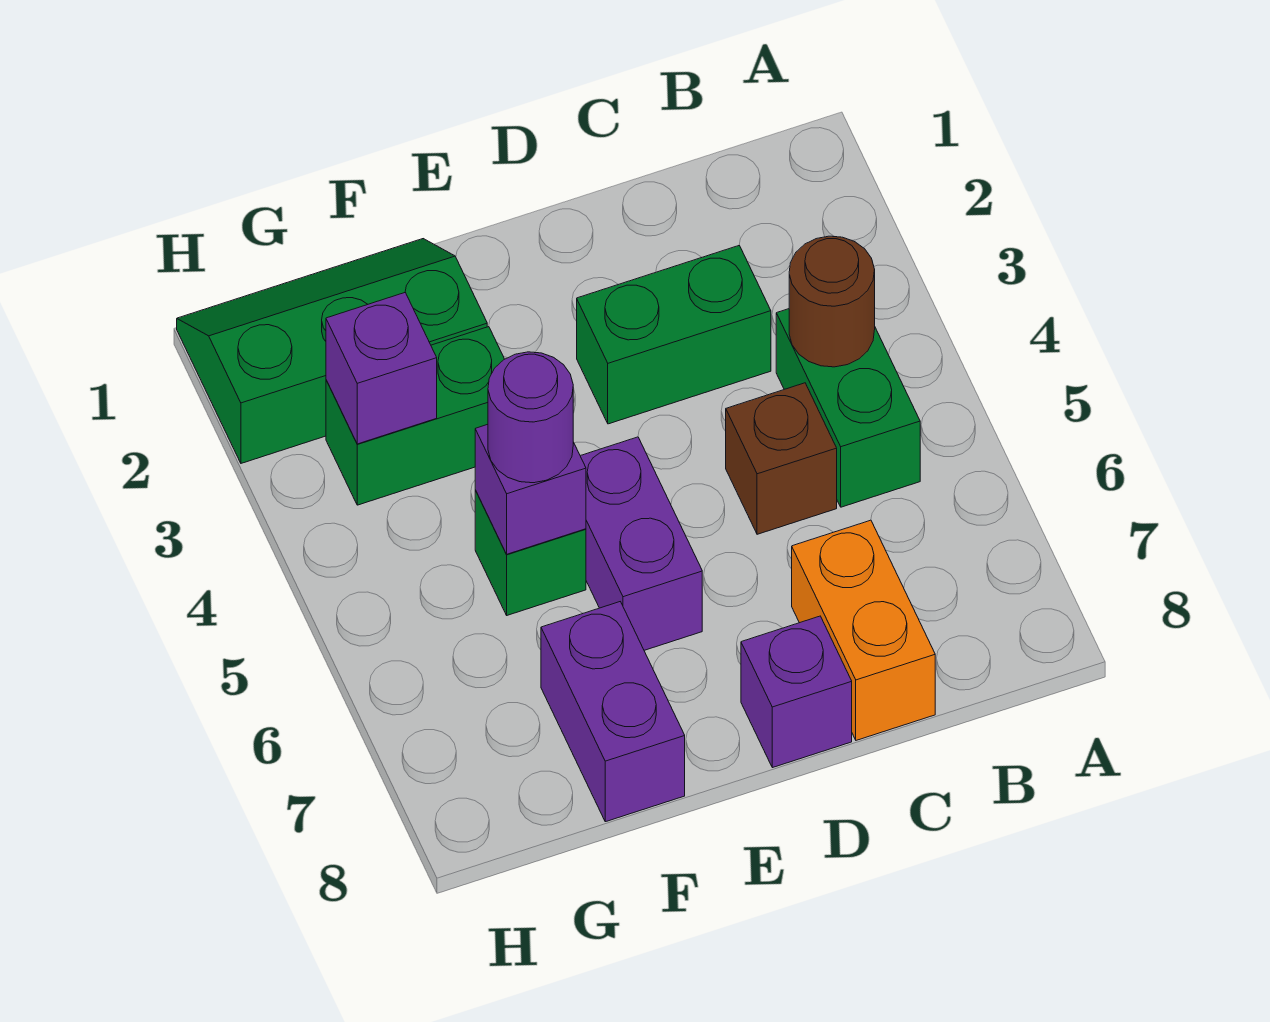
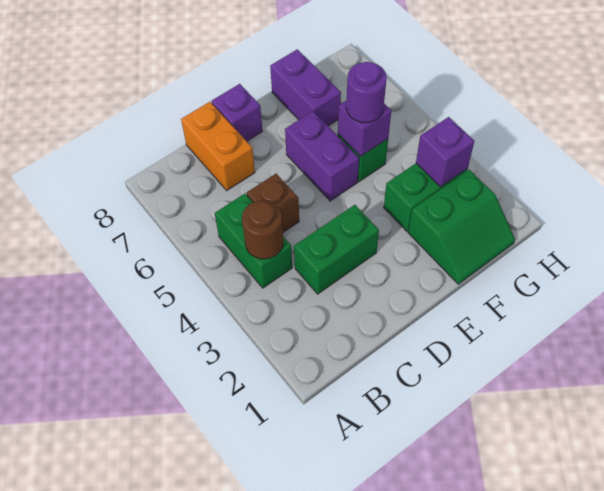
green 2x3 slope [177,239,487,463] -> green 2x2 slope [408,170,515,284]

